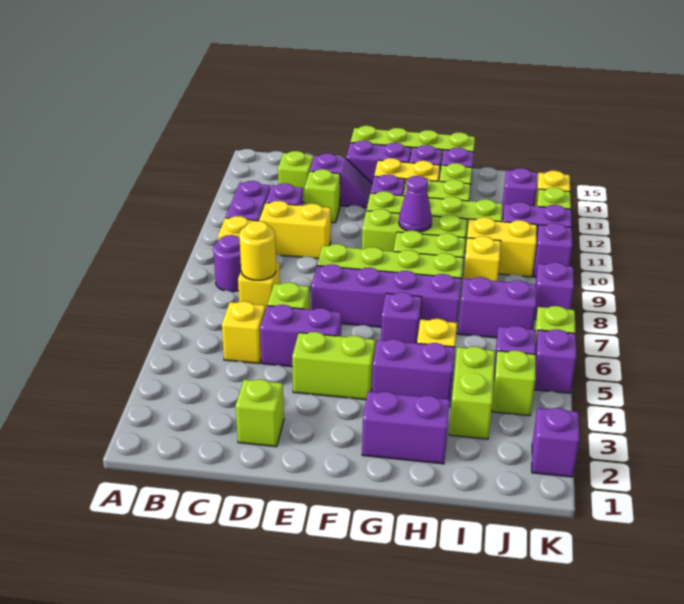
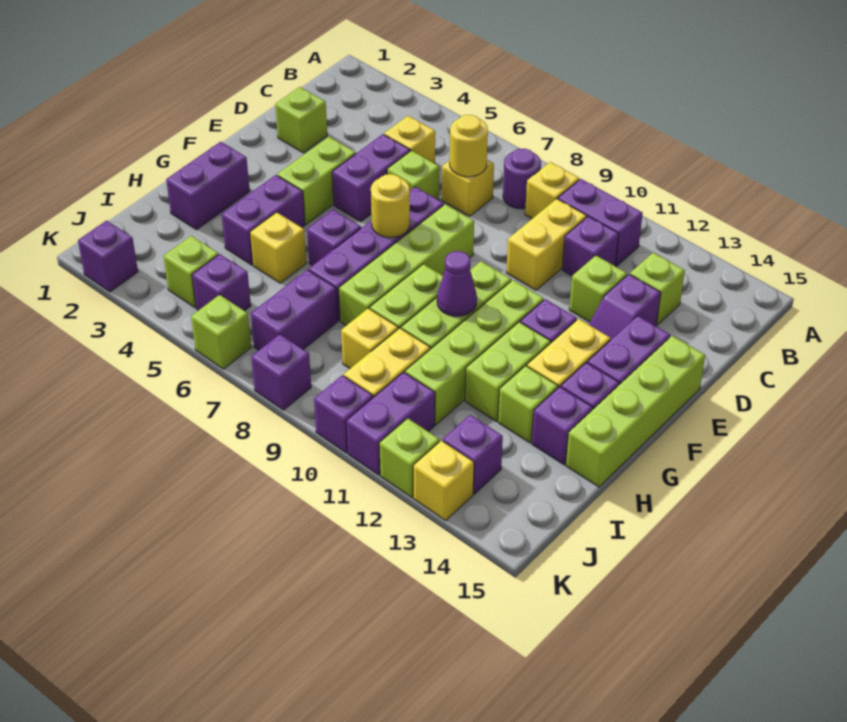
none -> yellow 1x1 round brick [371,174,410,238]
lime 1x2 brick [449,347,495,439] -> none
purple 1x1 brick [534,329,576,393] -> none

